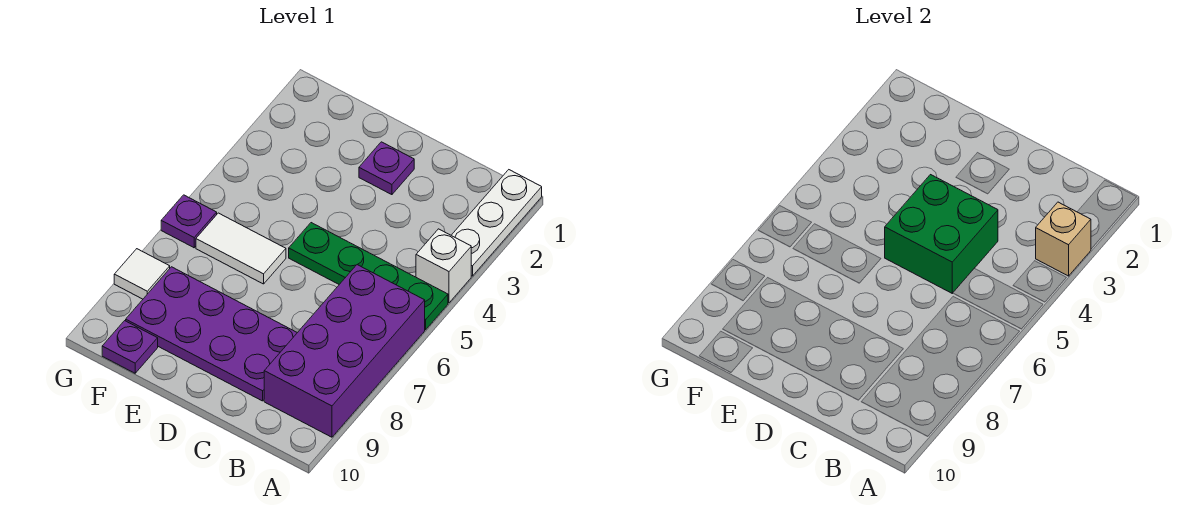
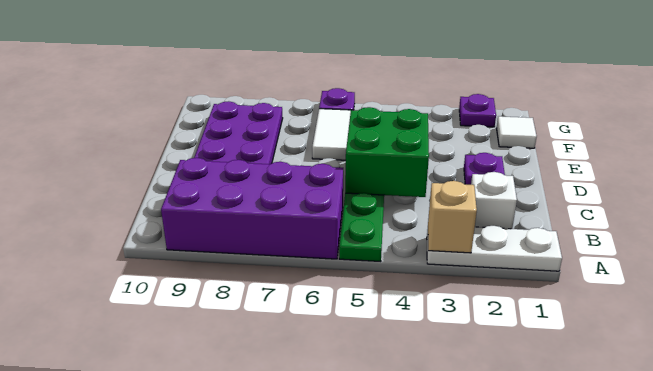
white 1x1 brick [416,229,471,303] -> white 1x1 brick moved to [471,172,517,229]
purple 1x1 plate [102,321,158,373] -> purple 1x1 plate moved to [459,94,496,127]
white 1x1 tile [114,249,170,299] -> white 1x1 tile moved to [497,116,537,148]

